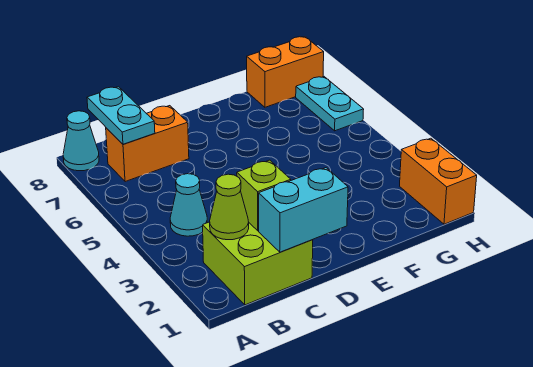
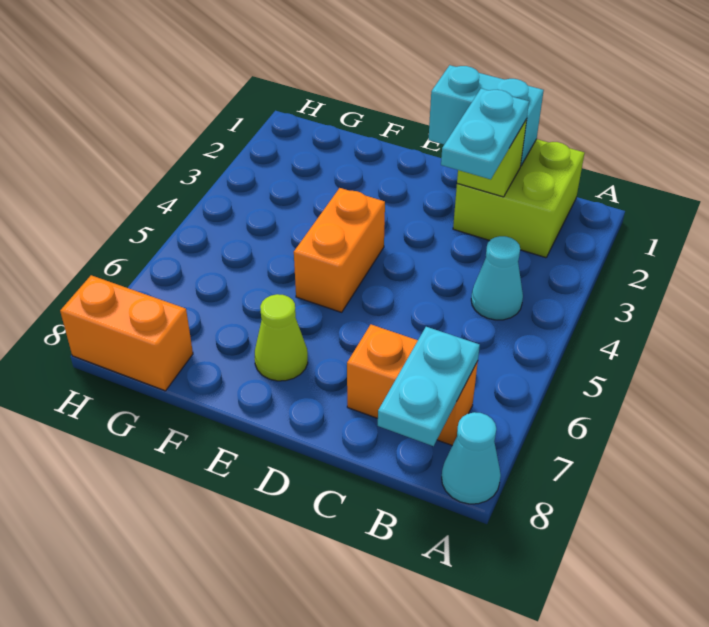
lime 1x1 cone [210,174,249,240] -> lime 1x1 cone moved to [255,294,308,381]
orange 1x2 brick [400,138,477,224] -> orange 1x2 brick moved to [294,188,385,312]
cyan 1x2 plate [296,77,364,131] -> cyan 1x2 plate moved to [441,89,529,179]

